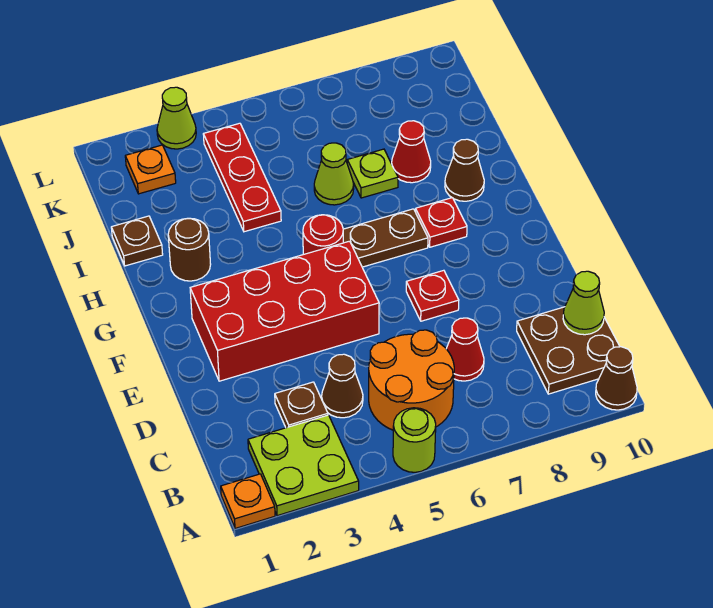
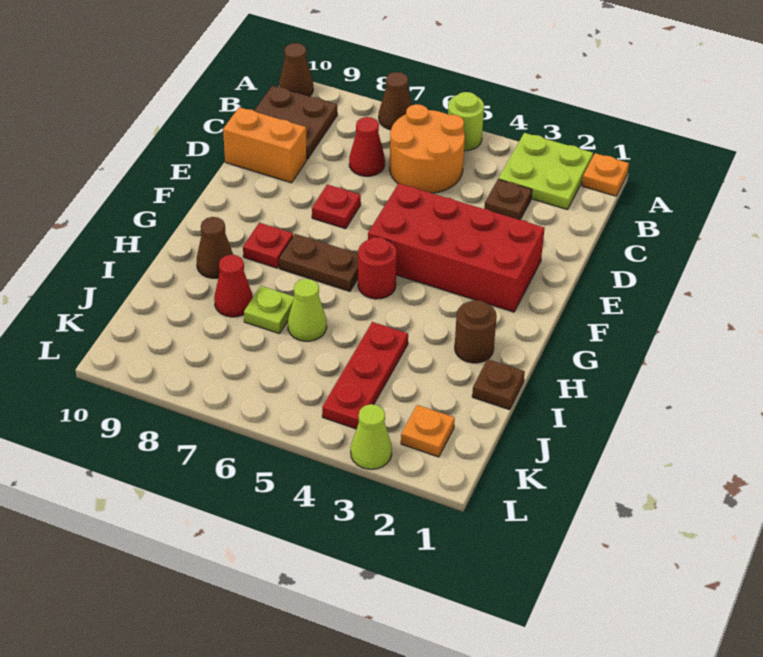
brown 1x1 cone [322,354,363,418] -> brown 1x1 cone moved to [379,72,412,130]
lime 1x1 cone [563,271,604,335] -> none
none -> orange 1x2 brick [223,107,307,183]

